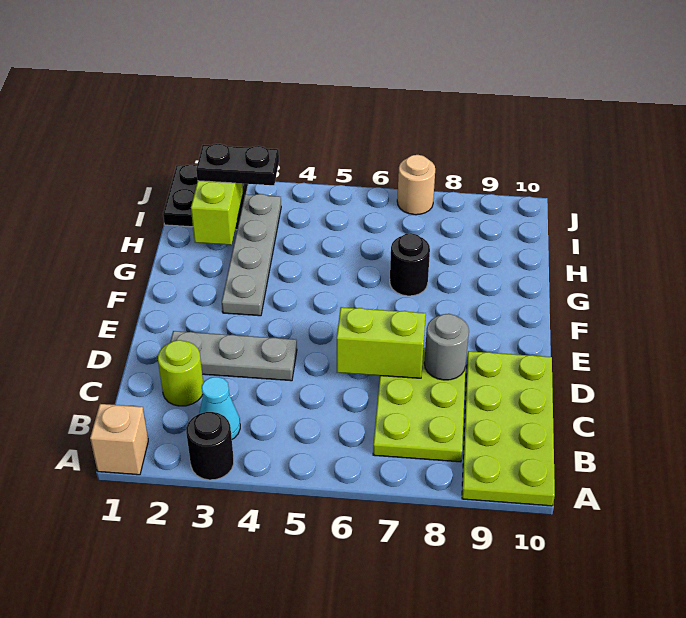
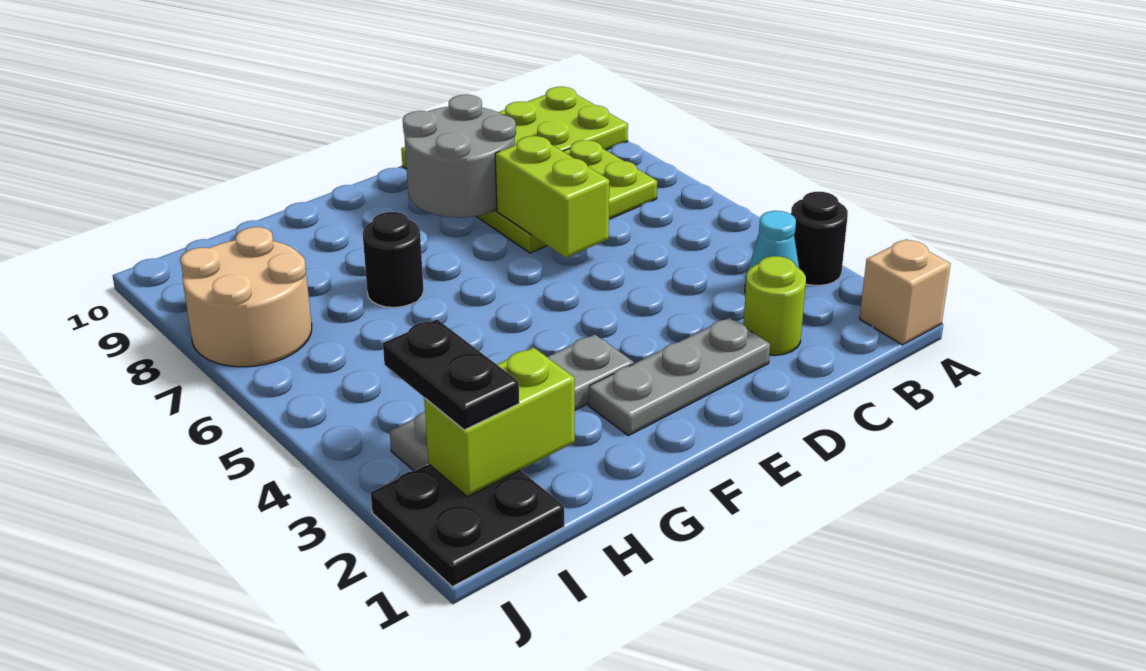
grey 1x3 plate [170,331,297,381] -> grey 1x3 plate turned to [588,318,770,436]
grey 1x1 round brick [424,314,469,380] -> grey 2x2 round brick [403,95,516,217]
tan 1x1 round brick [397,155,435,215] -> tan 2x2 round brick [181,227,312,367]

